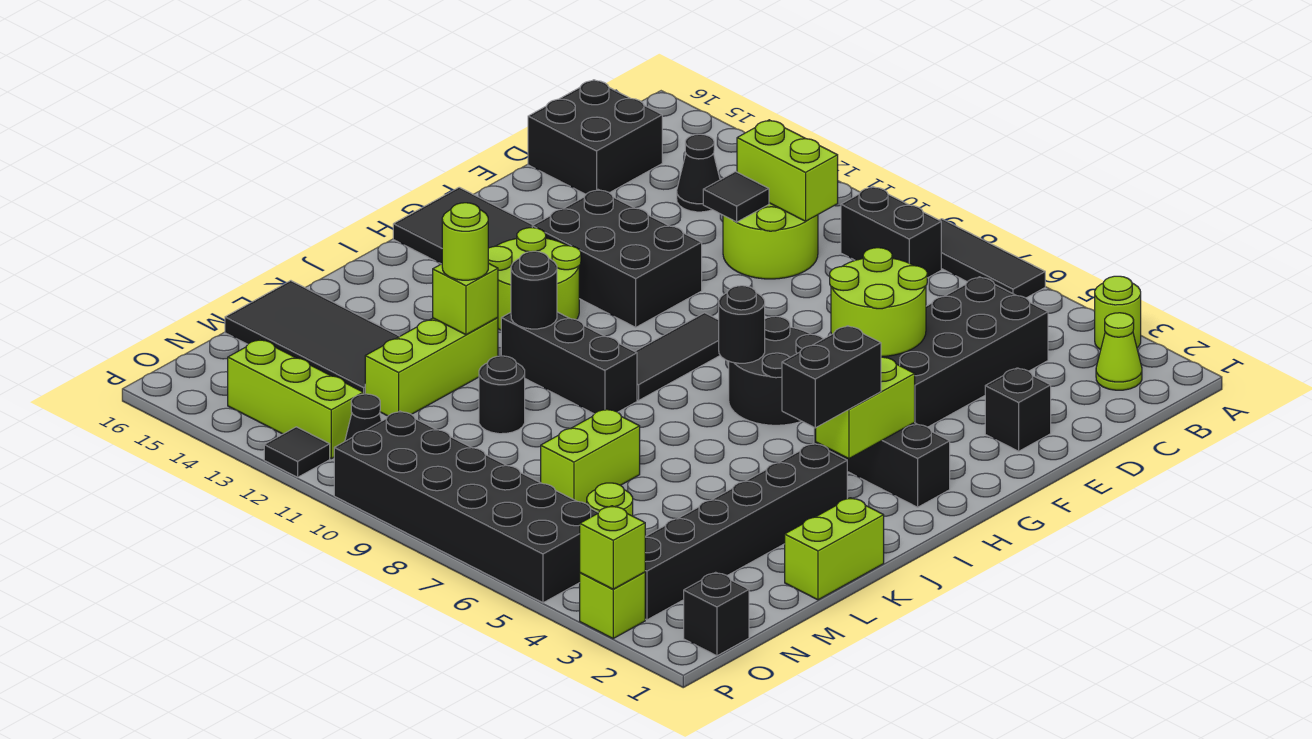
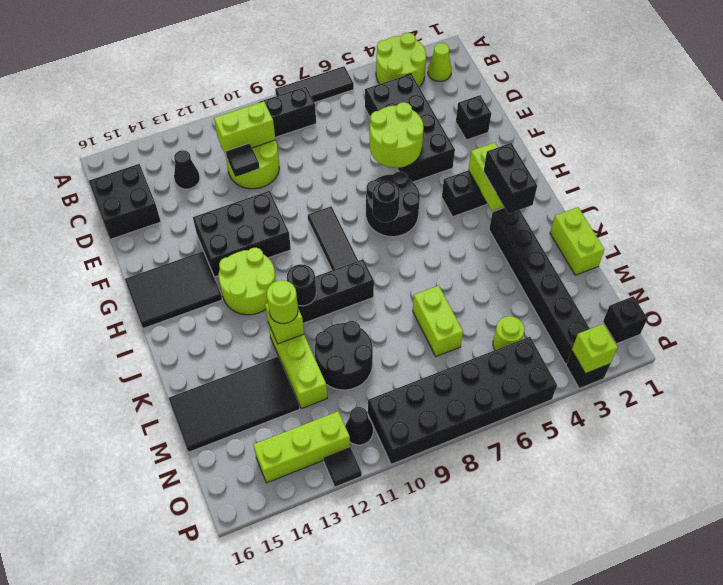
lime 1x1 round brick [1095,276,1141,350] -> lime 2x2 round brick [376,33,426,87]
black 1x1 round brick [479,356,525,434] -> black 2x2 round brick [315,321,373,390]
lime 1x1 brick [580,572,645,638] -> black 1x1 brick [566,351,610,388]

